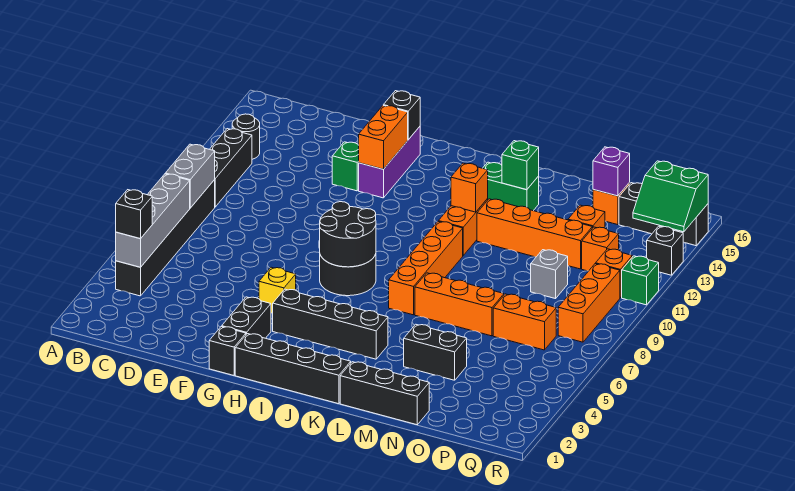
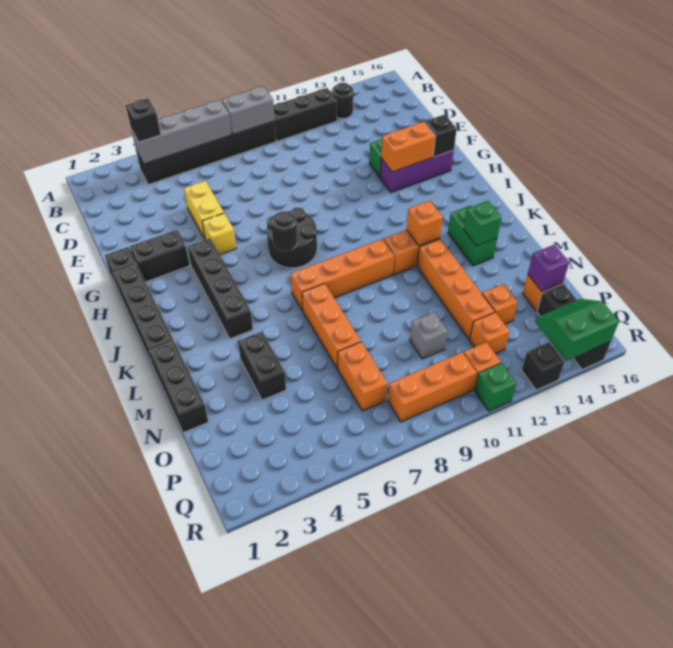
none -> yellow 1x2 brick [184,181,224,239]
black 2x2 round brick [320,202,376,267] -> black 1x1 round brick [271,211,297,251]
green 2x2 slope [633,161,708,232] -> green 2x2 slope turned to [535,299,619,361]

